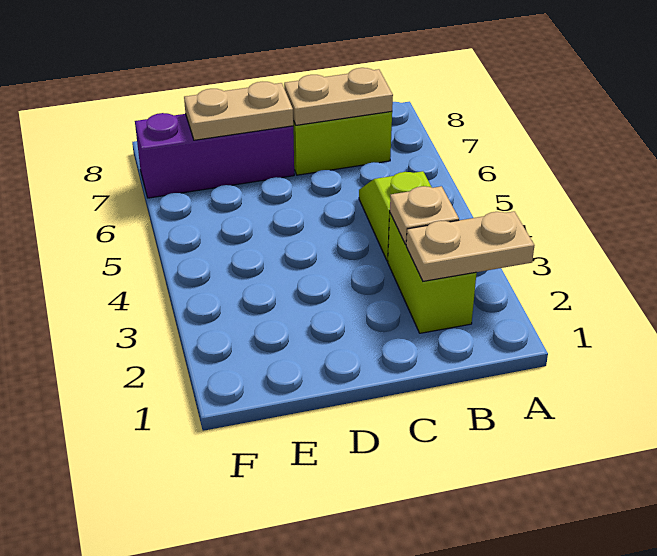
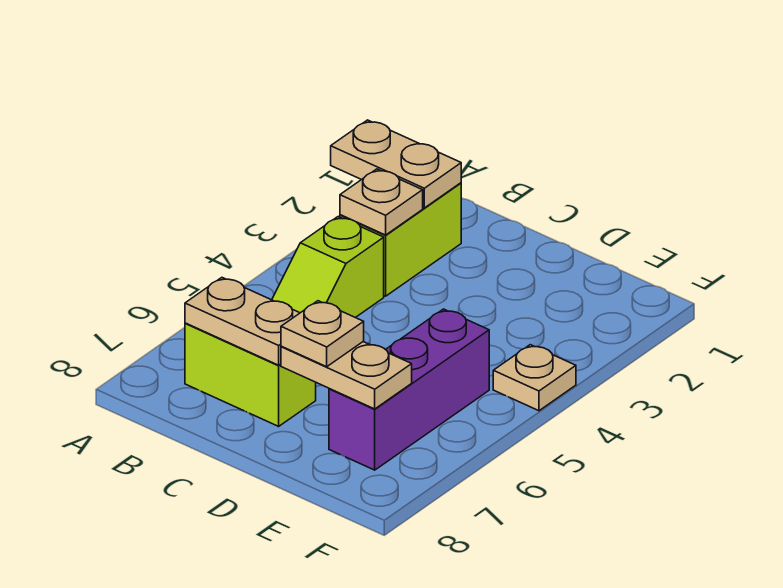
purple 1x3 brick [135,113,294,198] -> purple 1x3 brick turned to [329,309,489,470]
none -> tan 1x1 plate [281,301,364,367]
none -> tan 1x1 plate [493,345,576,411]

